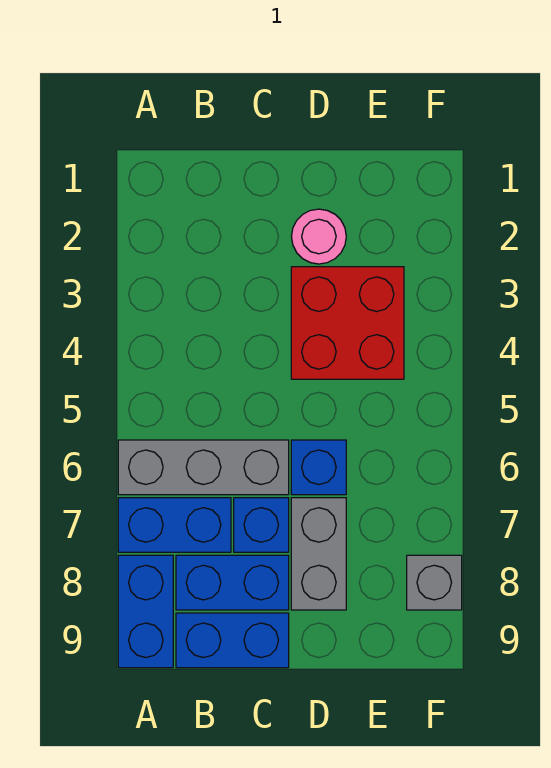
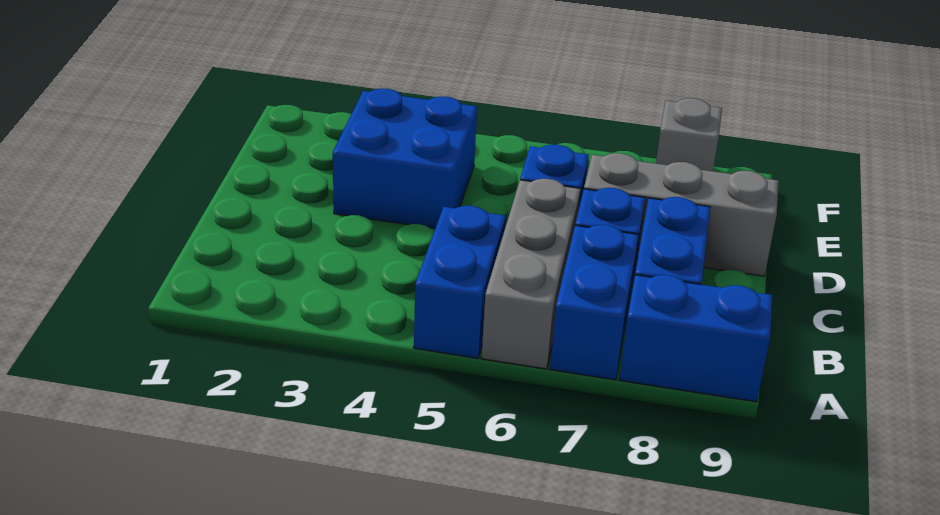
blue 1x2 brick [176,613,289,668] -> blue 1x2 brick moved to [414,206,506,358]
pink 1x1 round brick [292,209,346,264] -> none
red 2x2 brick [291,267,404,379] -> blue 2x2 brick [333,89,477,228]
grey 1x2 brick [291,498,346,610] -> grey 1x3 brick [584,153,779,276]

